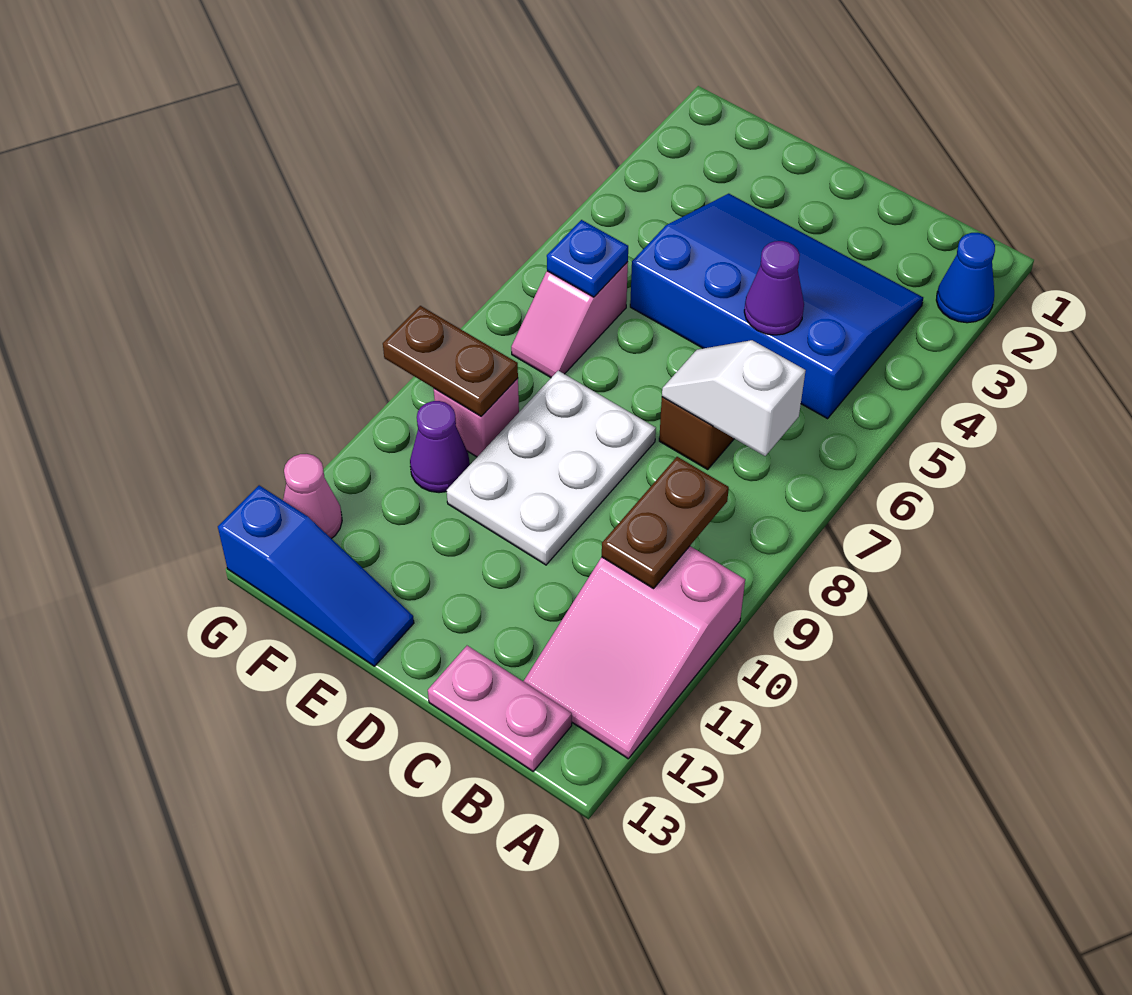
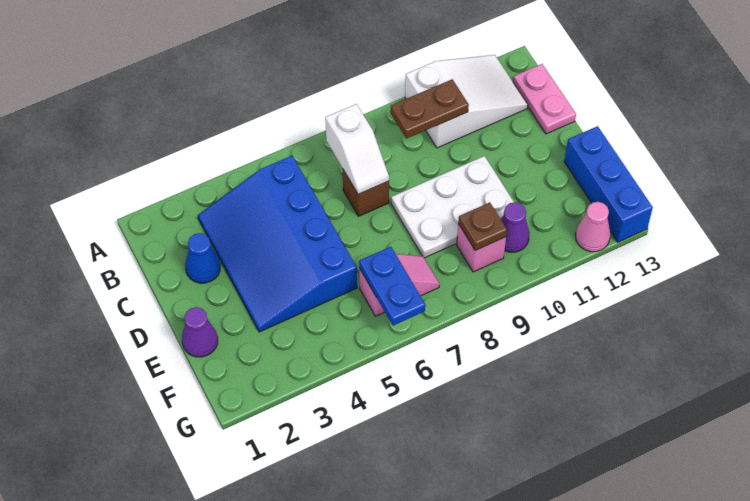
blue 1x1 cone [936,233,995,323] -> blue 1x1 cone moved to [185,233,220,283]
pink 2x3 slope [523,546,745,759] -> white 2x3 slope [405,55,528,148]
purple 1x1 cone [744,241,804,335] -> purple 1x1 cone moved to [182,307,218,357]
blue 1x3 slope [218,485,414,666] -> blue 1x3 brick [564,126,653,242]
blue 1x1 plate [547,220,628,297] -> blue 1x2 plate [359,247,425,326]
brown 1x2 plate [383,306,518,416] -> brown 1x1 plate [458,202,507,251]

